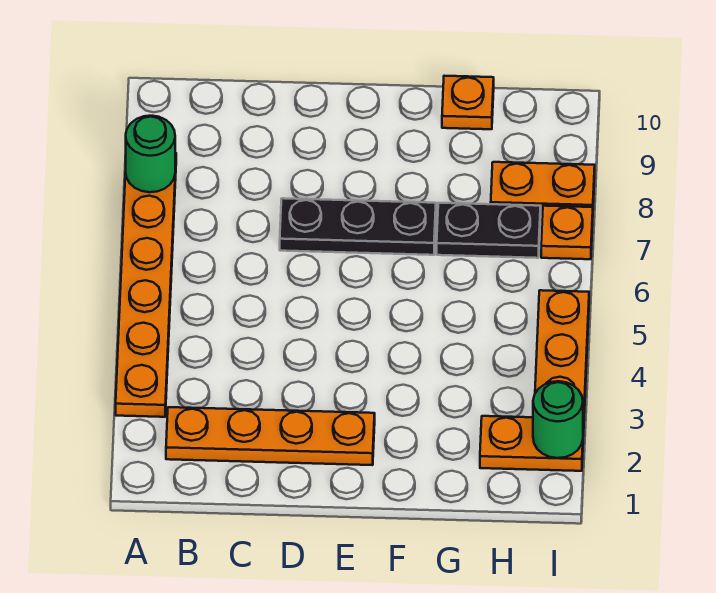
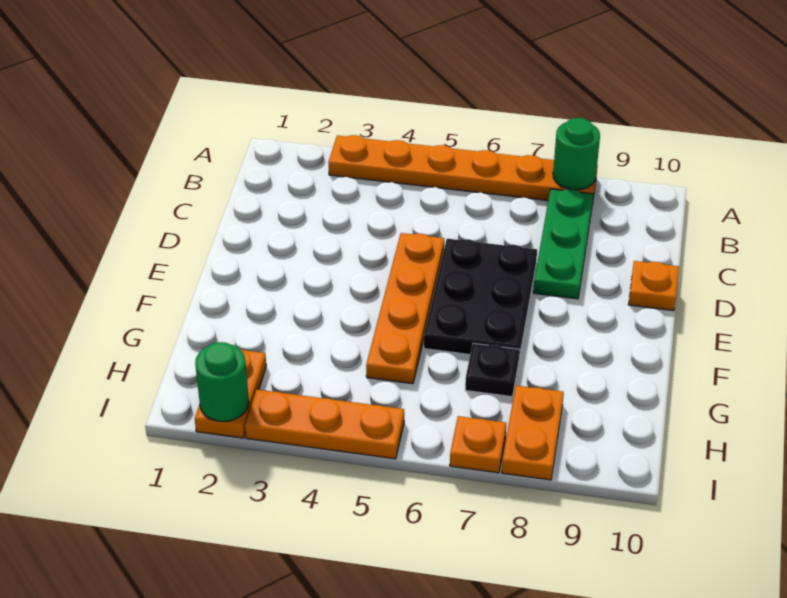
orange 1x4 plate [166,407,375,465] -> orange 1x4 plate moved to [366,233,444,384]
none -> green 1x3 plate [533,189,593,299]
black 1x3 plate [280,198,436,255] -> black 2x3 plate [424,239,537,358]
black 1x2 plate [437,203,541,258] -> black 1x1 plate [465,343,520,397]
orange 1x1 plate [442,76,494,129] -> orange 1x1 plate moved to [628,261,679,311]

